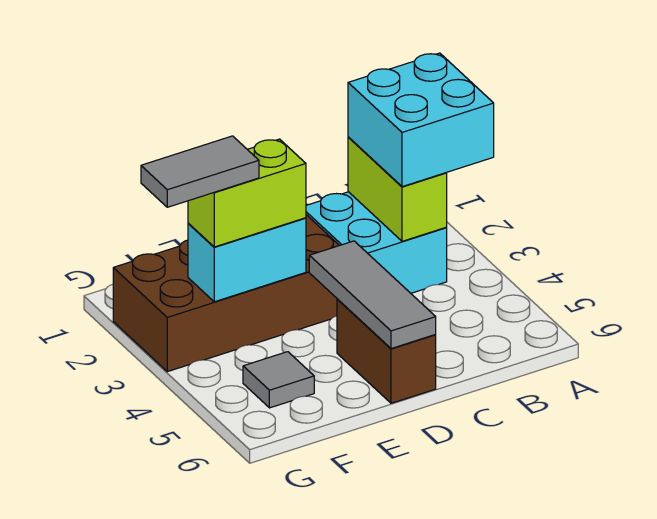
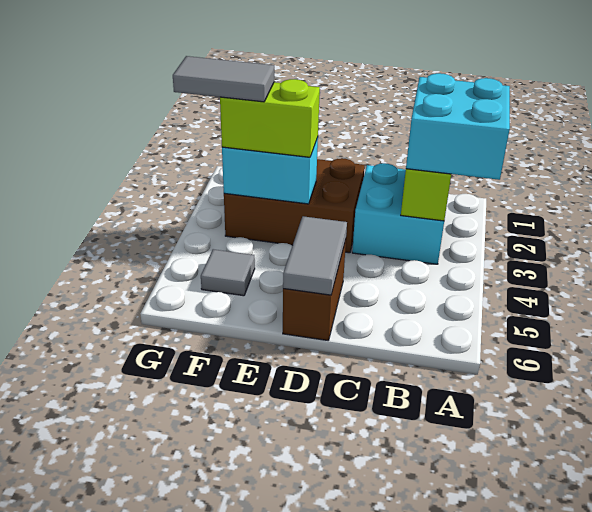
brown 2x4 brick [113,215,339,372] -> brown 2x3 brick [224,158,365,253]
grey 1x3 tile [309,241,436,349] -> grey 1x2 tile [283,216,347,295]

